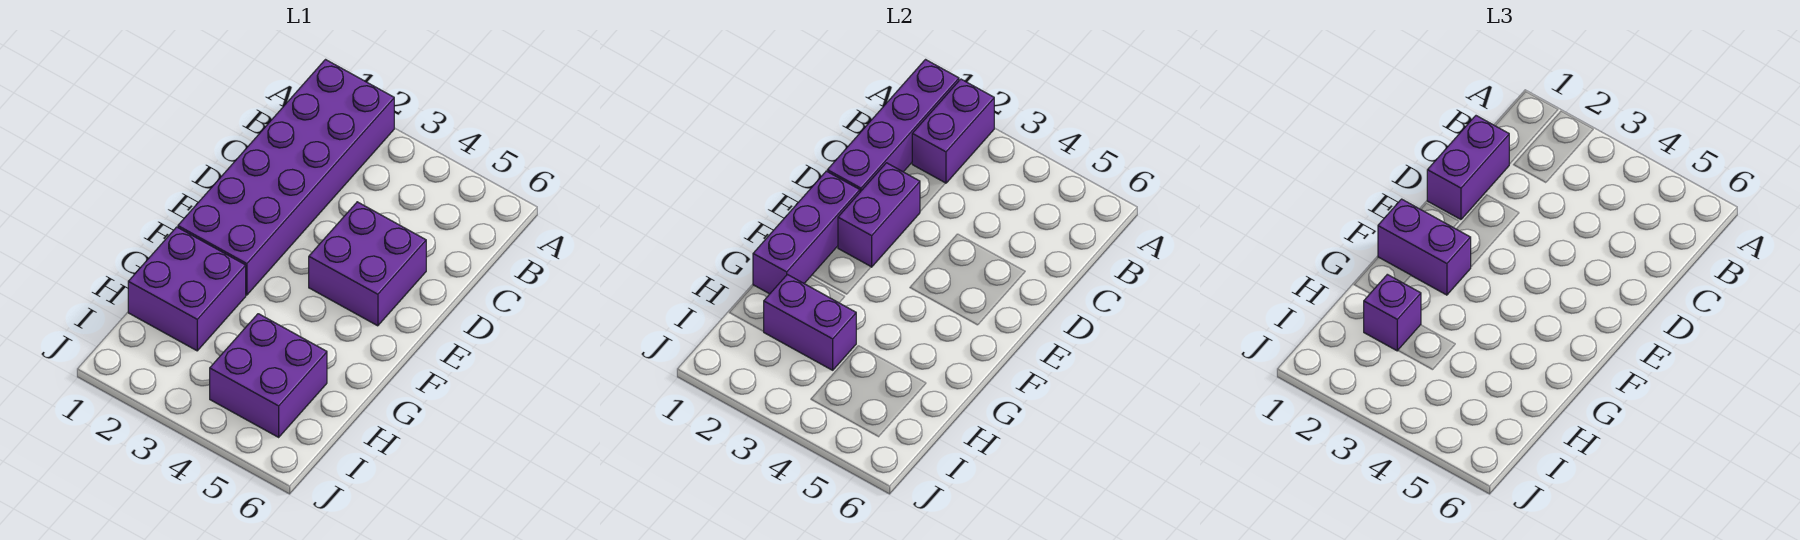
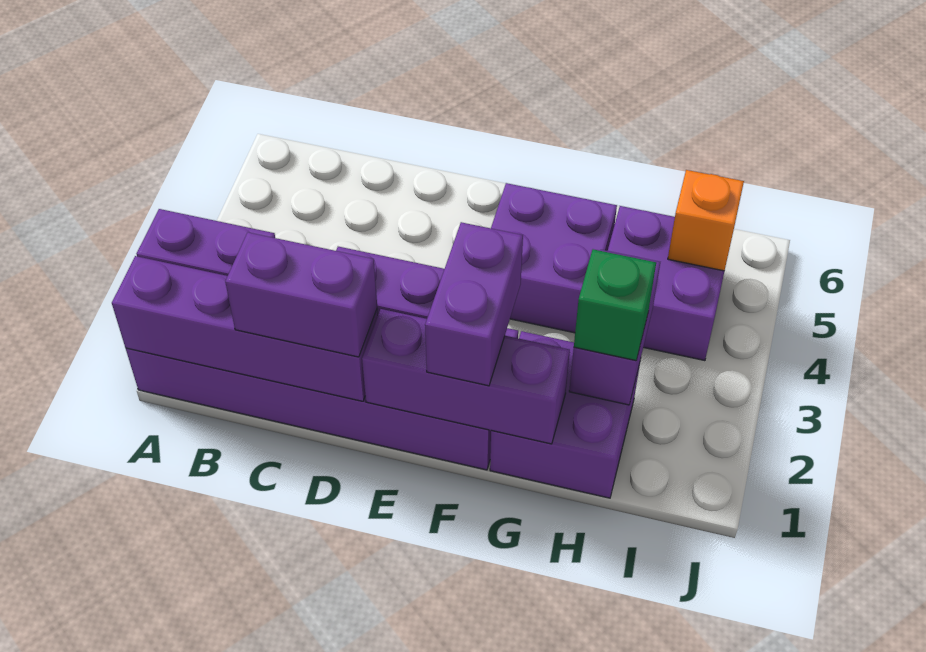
purple 2x2 brick [309,202,426,326] -> purple 2x2 brick moved to [491,183,617,333]
purple 1x1 brick [1364,274,1421,351] -> green 1x1 brick [574,249,656,361]
none -> orange 1x1 brick [668,170,744,271]

